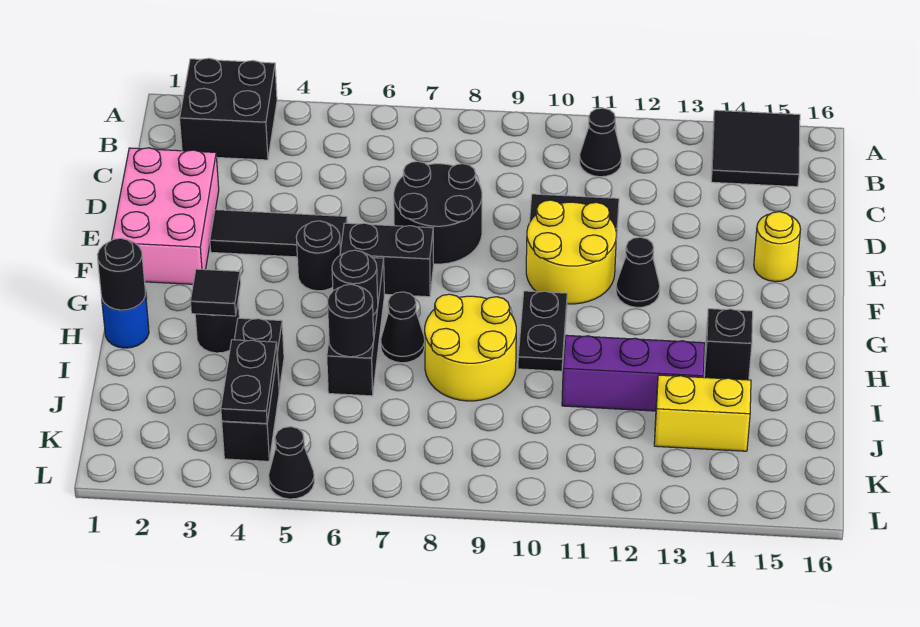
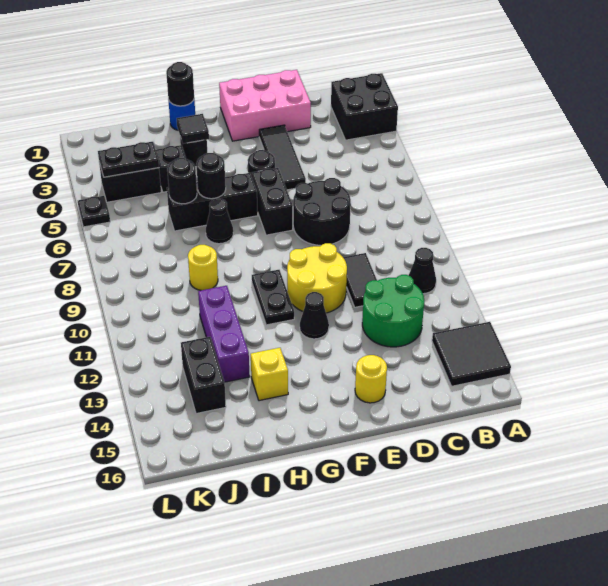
none -> green 2x2 round brick [362,275,424,347]
black 1x2 plate [518,291,567,371] -> black 1x2 plate turned to [252,270,294,325]
yellow 2x2 round brick [425,294,516,401] -> yellow 1x1 round brick [188,245,218,290]
black 1x1 brick [704,309,753,380] -> yellow 1x1 brick [251,348,288,401]
yellow 1x2 brick [654,375,751,451] -> black 1x2 brick [181,337,226,414]
black 1x1 cone [269,427,314,499] -> black 1x1 plate [78,196,110,227]

